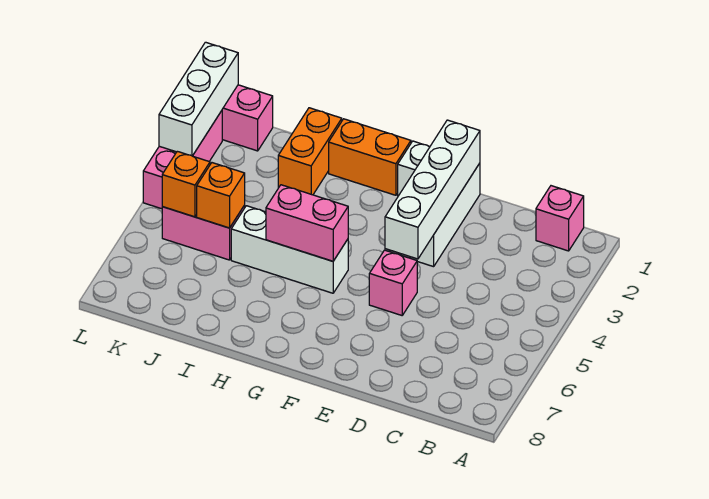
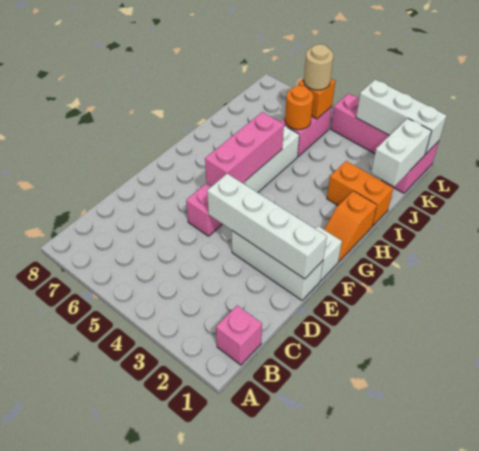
orange 1x2 brick [329,119,411,195] -> orange 1x2 slope [324,191,377,262]
pink 1x2 brick [266,185,348,261] -> pink 1x3 brick [205,112,284,186]
none -> white 1x2 brick [371,118,431,186]
orange 1x1 brick [197,163,245,228] -> orange 1x1 round brick [285,86,313,130]
none -> tan 1x1 round brick [304,44,334,90]

